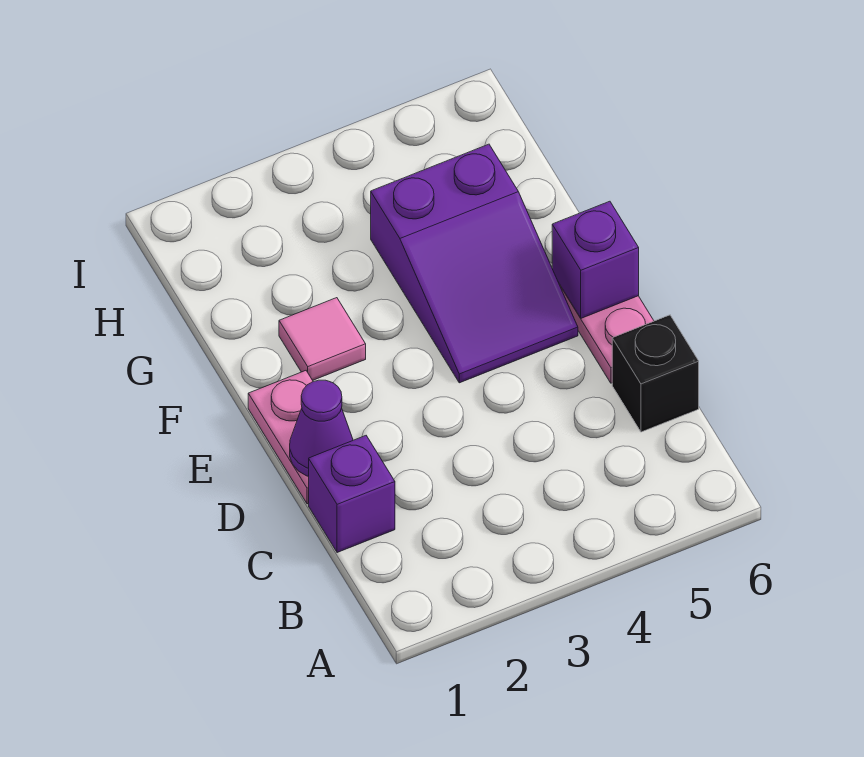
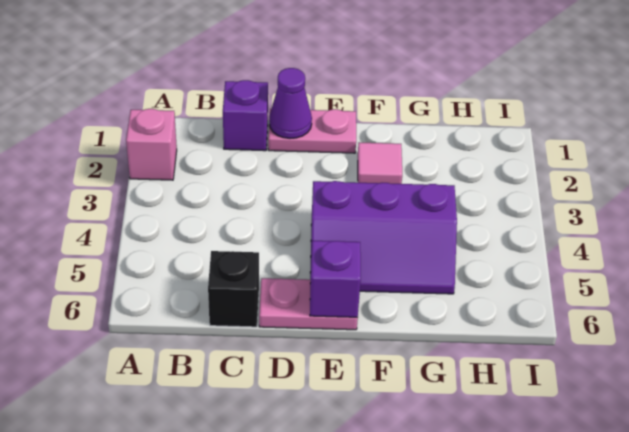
none -> pink 1x1 brick [126,109,177,180]
purple 2x3 slope [371,144,578,383] -> purple 2x3 slope turned to [310,181,457,294]

